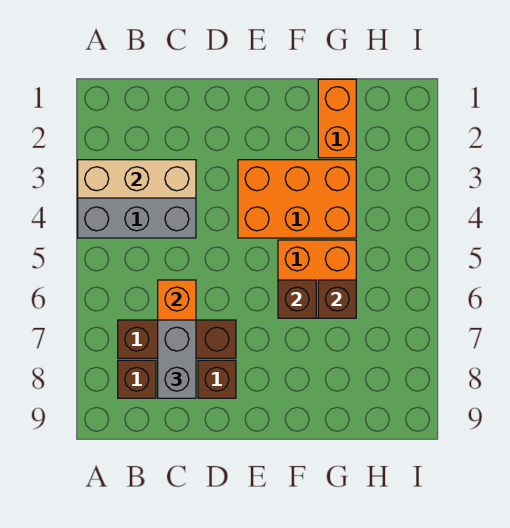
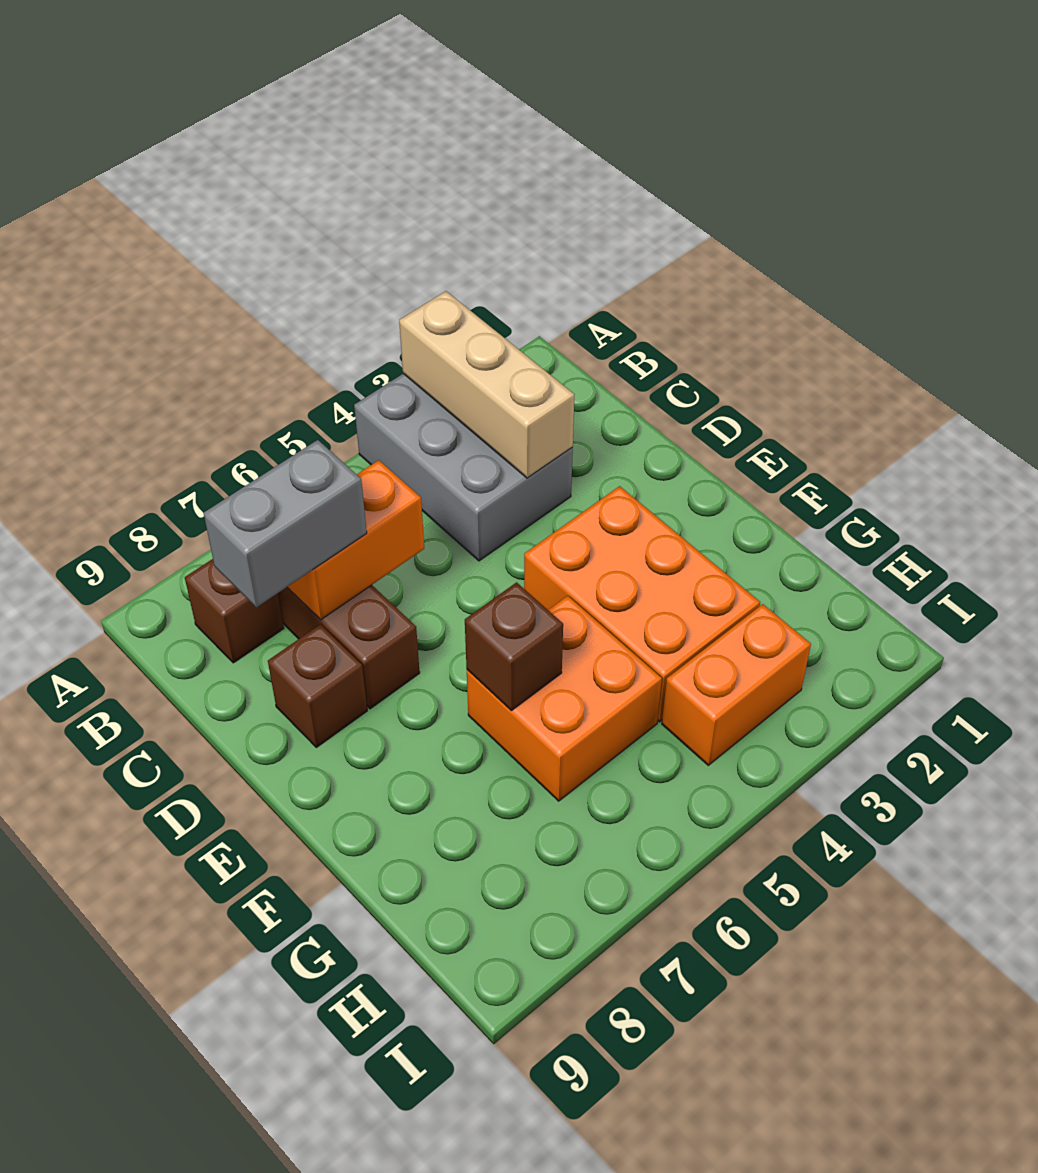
orange 1x2 brick [318,79,356,158] -> orange 1x2 brick moved to [662,604,811,765]
brown 1x1 brick [318,280,356,318] -> none

